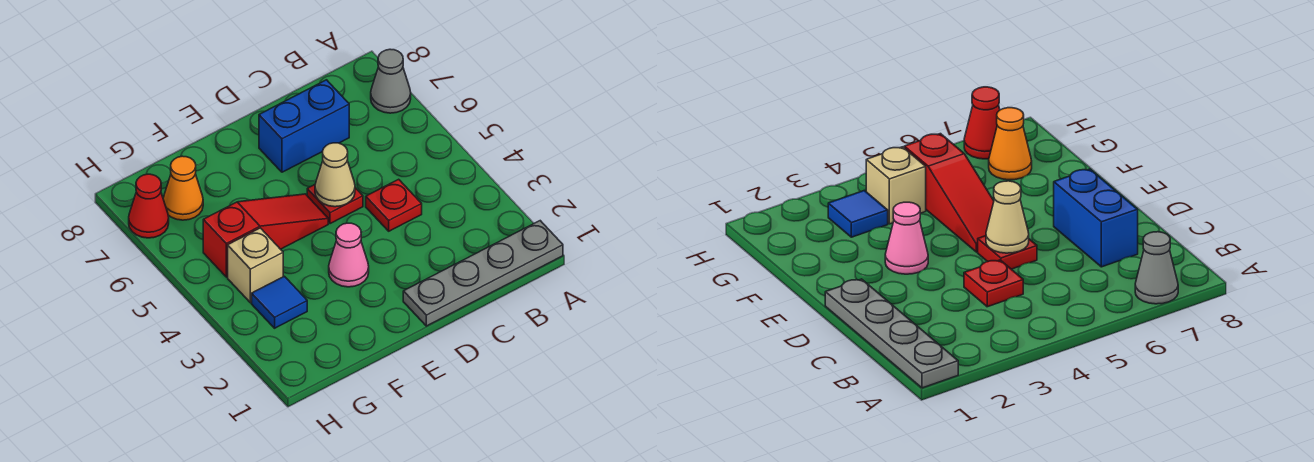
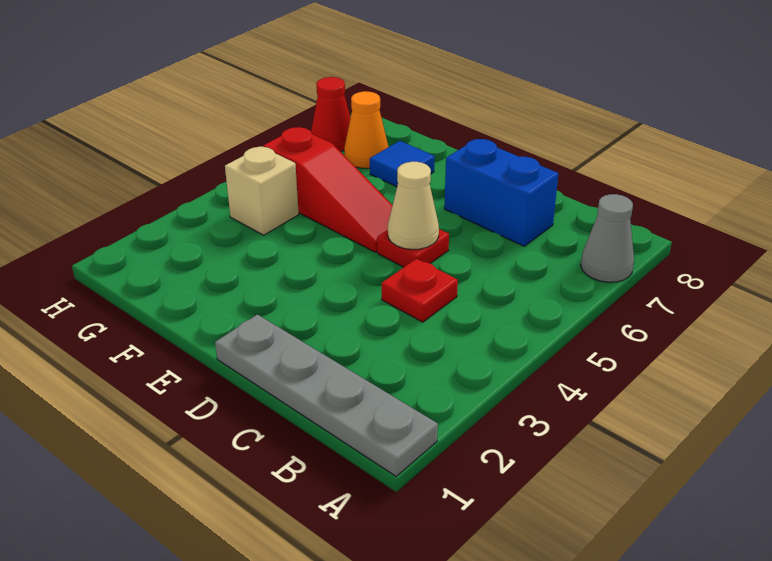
pink 1x1 cone [329,223,369,287] -> none
blue 1x1 tile [252,276,307,328] -> blue 1x1 tile moved to [370,141,435,187]

